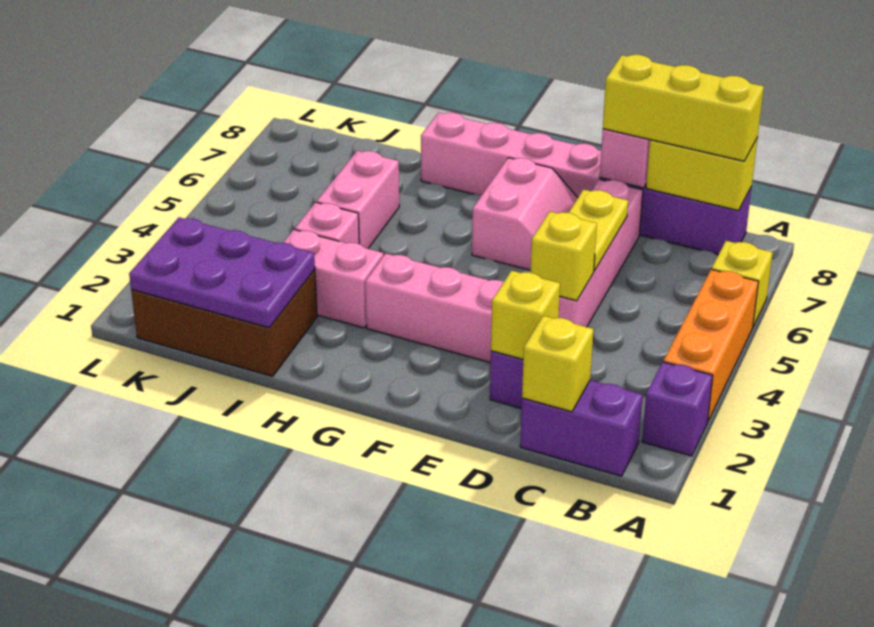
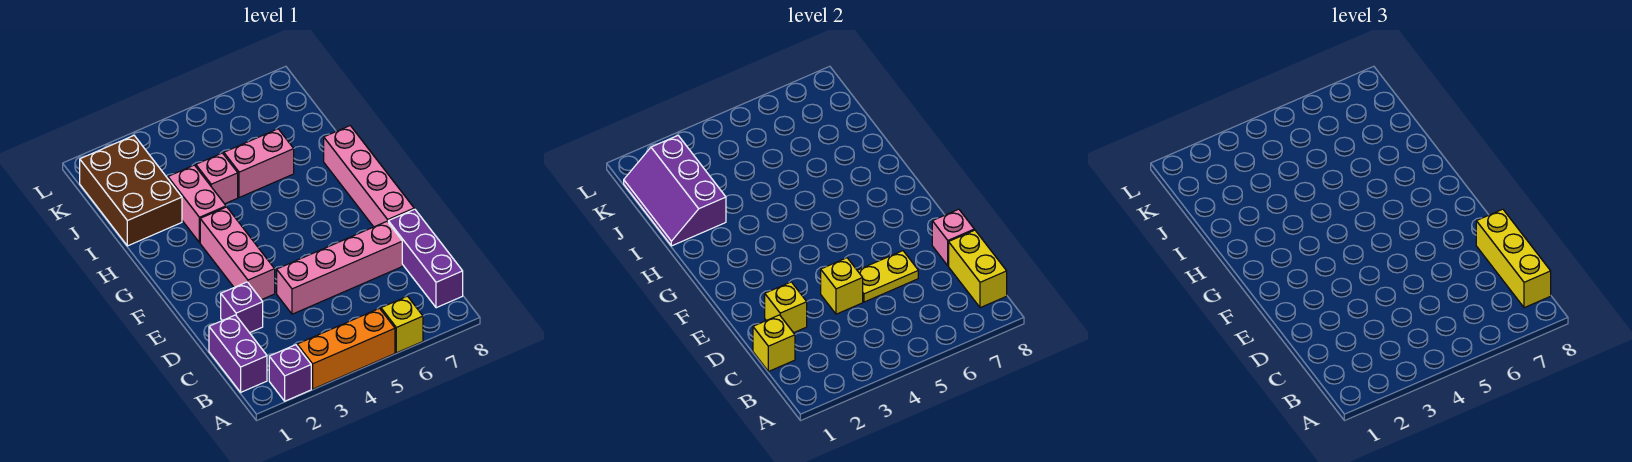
pink 2x2 slope [472,158,578,270] -> none
purple 2x3 plate [129,217,315,328] -> purple 2x3 slope [624,136,726,246]

